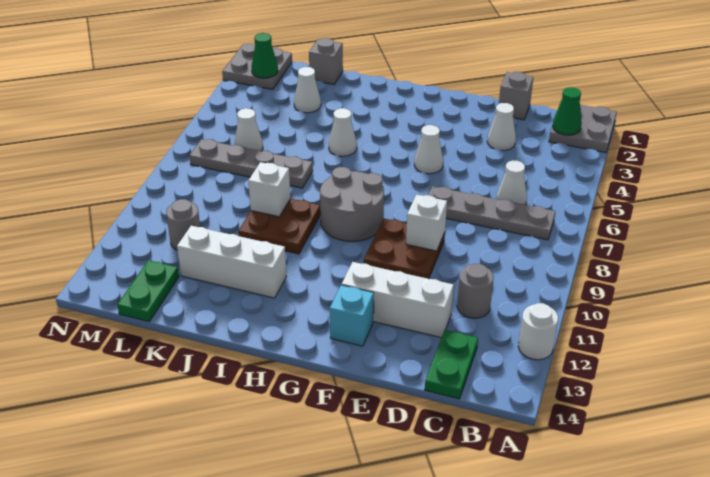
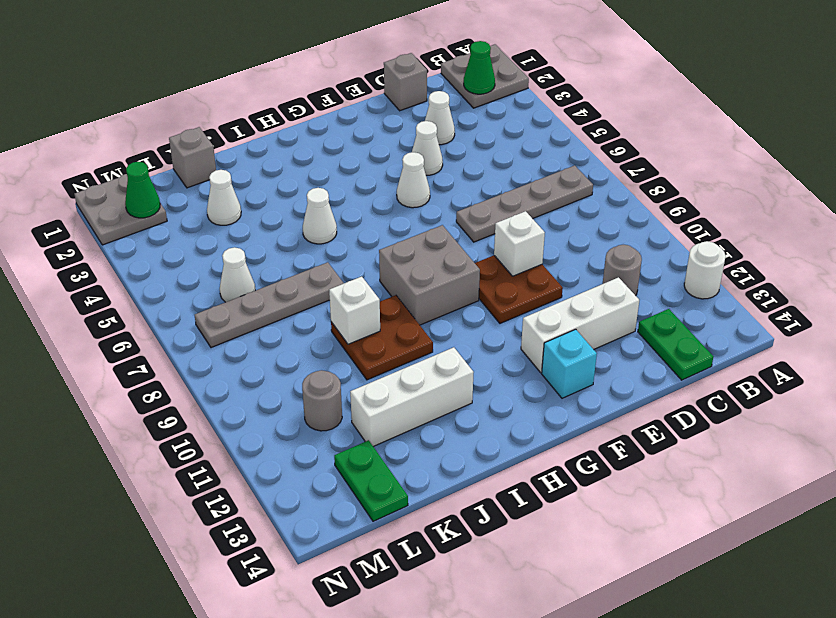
white 1x1 cone [497,160,527,205] -> white 1x1 cone moved to [412,121,443,175]
grey 2x2 round brick [320,167,384,241] -> grey 2x2 brick [379,225,480,325]

